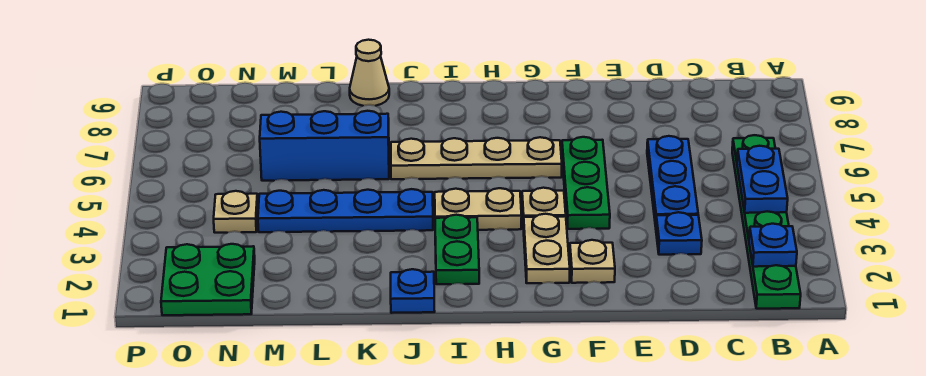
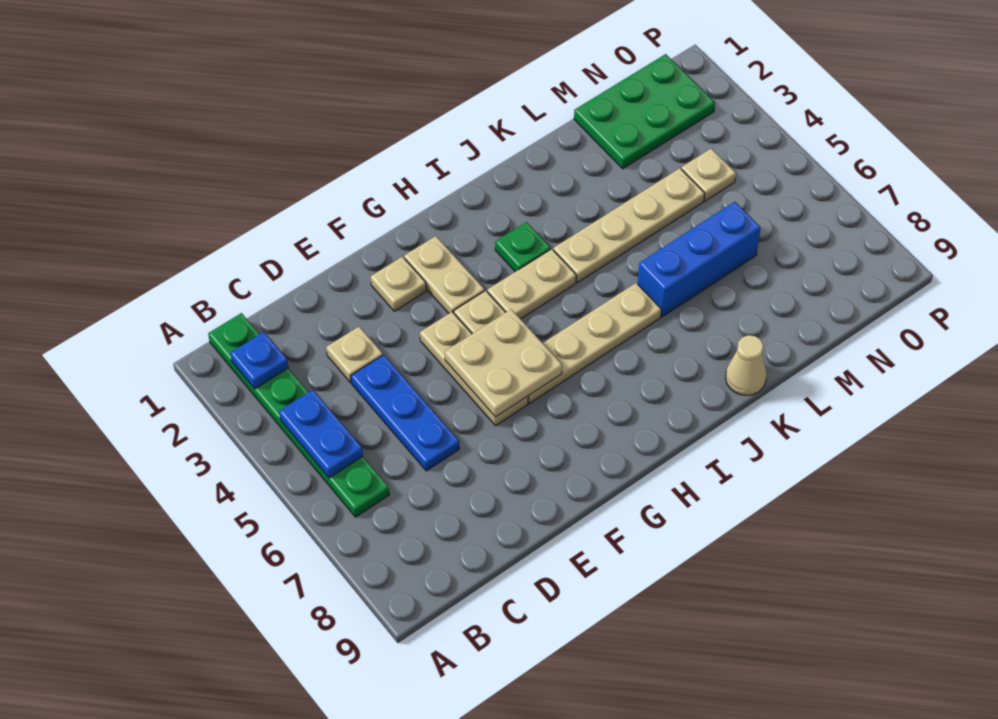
blue 1x1 plate [656,212,702,255] -> tan 1x1 plate [326,327,383,383]
green 1x3 plate [562,137,610,229] -> tan 1x3 plate [420,312,528,426]
none -> tan 2x2 plate [445,309,562,417]
green 1x2 plate [435,215,479,284] -> green 1x1 plate [495,222,551,272]
blue 1x1 plate [391,269,435,313] -> none
blue 1x4 plate [258,189,433,232] -> tan 1x4 plate [553,168,705,283]
green 2x2 plate [161,244,255,315] -> green 2x3 plate [574,54,715,169]

